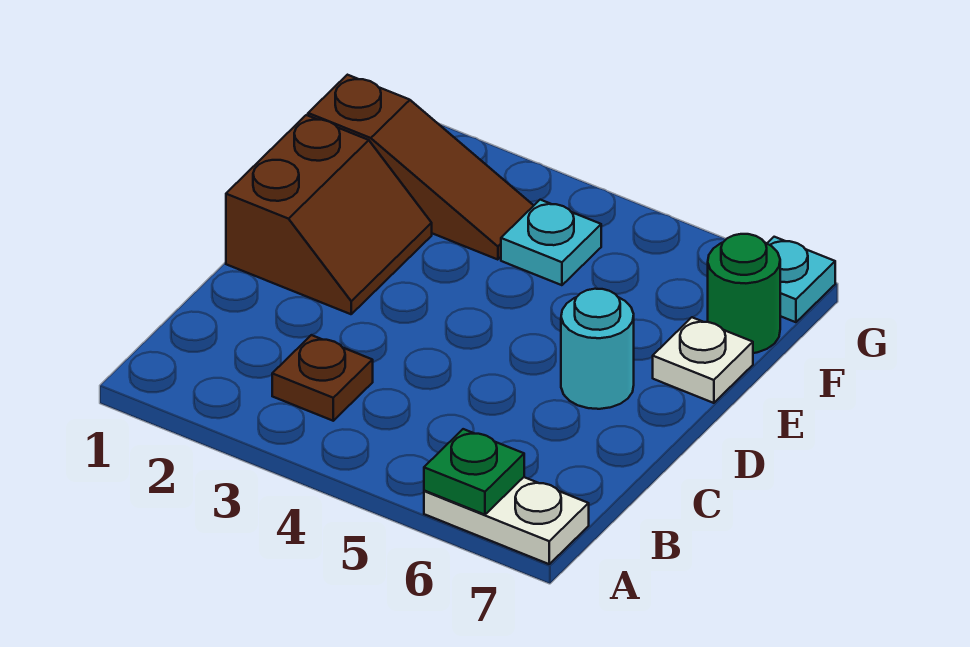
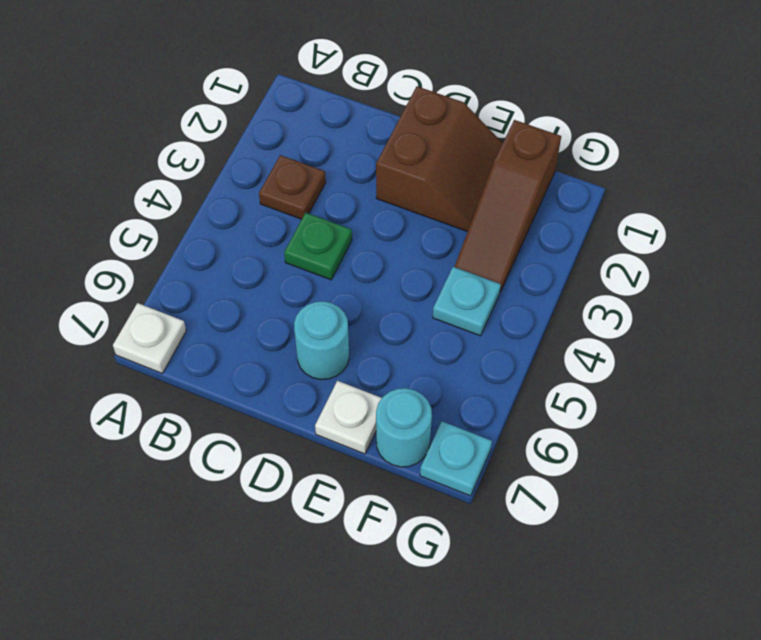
white 1x2 plate [424,477,589,564] -> white 1x1 plate [113,303,186,373]
green 1x1 plate [424,429,524,515] -> green 1x1 plate moved to [284,213,352,280]
brown 2x2 slope [226,115,432,314] -> brown 2x2 slope turned to [376,86,503,232]
green 1x1 round brick [708,234,780,353] -> cyan 1x1 round brick [376,388,432,467]

